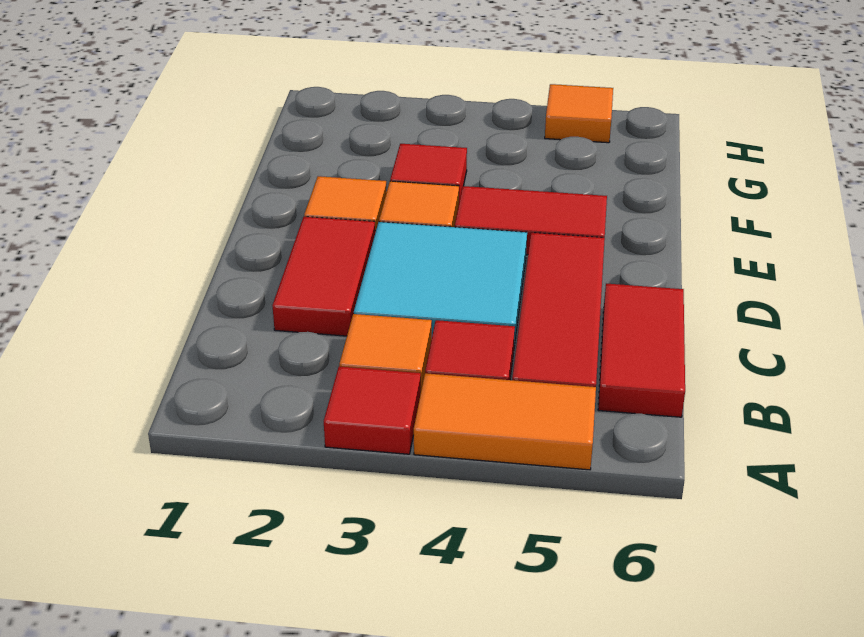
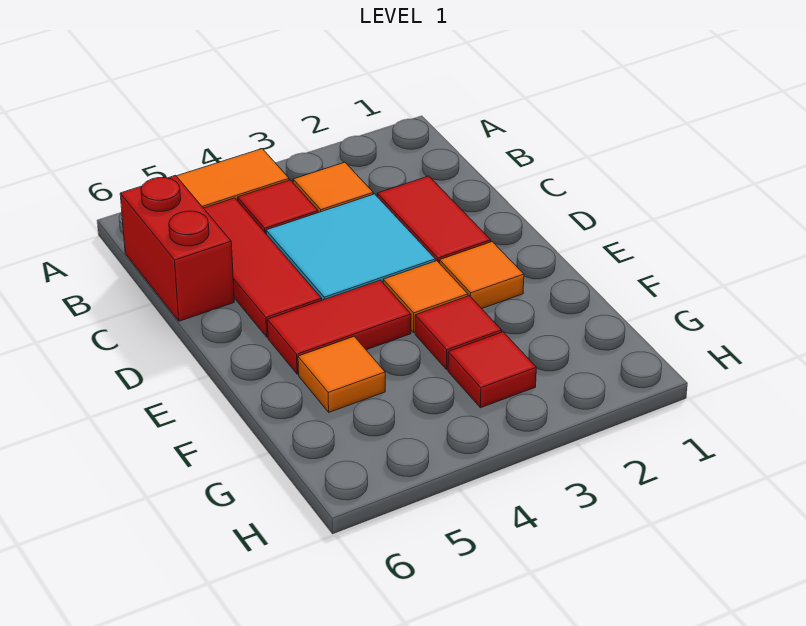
red 1x1 tile [324,366,421,454] -> red 1x1 tile moved to [448,332,536,408]
red 1x2 tile [598,284,685,417] -> red 1x2 brick [120,175,234,321]
orange 1x1 tile [545,84,613,143] -> orange 1x1 tile moved to [298,337,385,412]

